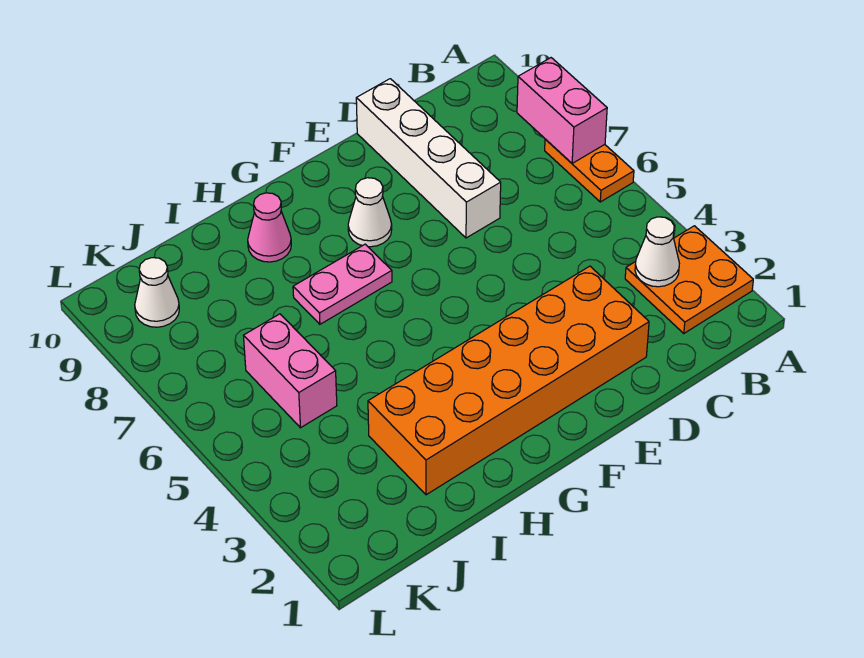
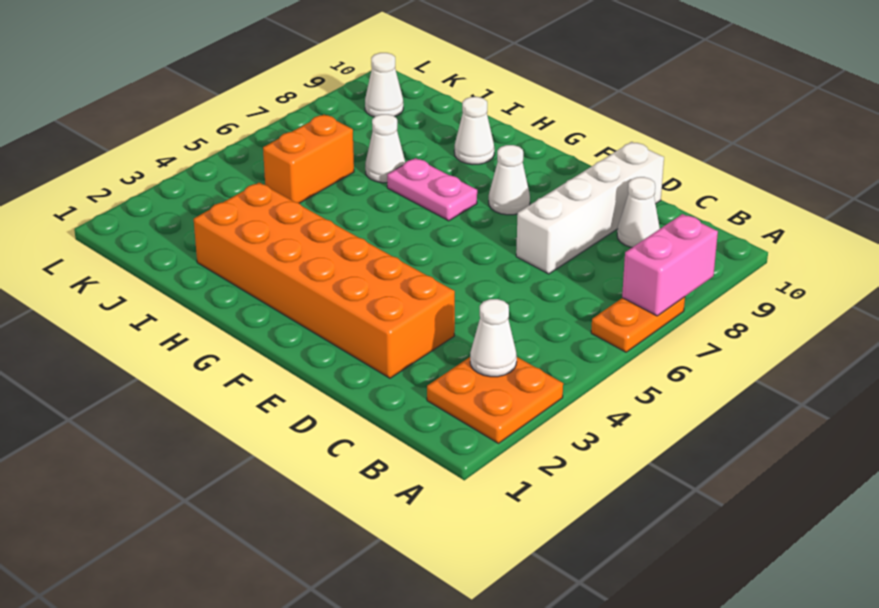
none -> white 1x1 cone [617,177,660,247]
pink 1x1 cone [248,193,291,262] -> white 1x1 cone [454,97,494,165]
none -> white 1x1 cone [365,114,405,183]
pink 1x2 brick [243,314,337,428] -> orange 1x2 brick [263,115,354,203]

